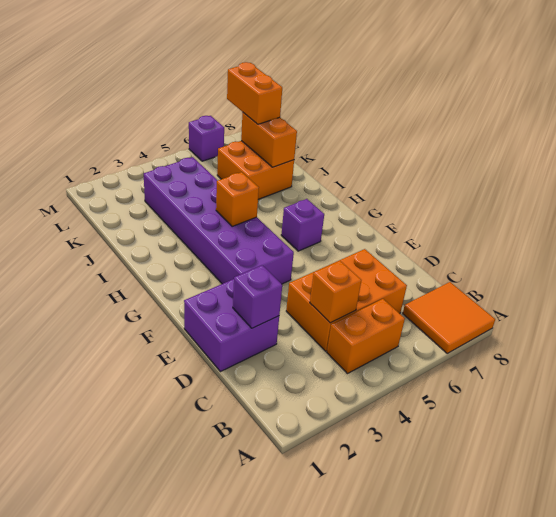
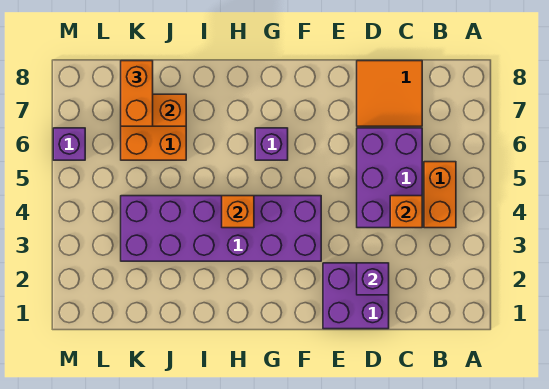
orange 2x2 tile [403,282,495,353] -> orange 2x2 tile moved to [357,61,422,126]
orange 2x3 brick [286,249,407,351] -> purple 2x3 brick [357,128,422,228]
orange 1x2 brick [227,62,282,124] -> orange 1x2 brick turned to [121,61,153,126]

